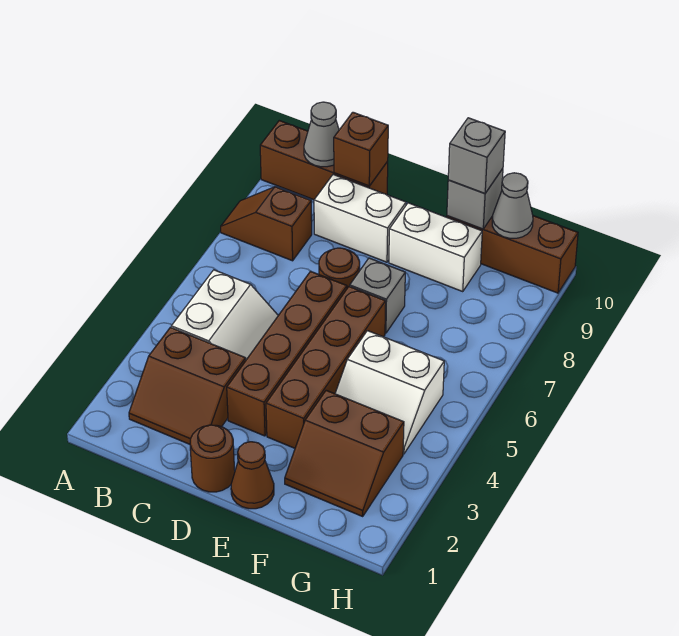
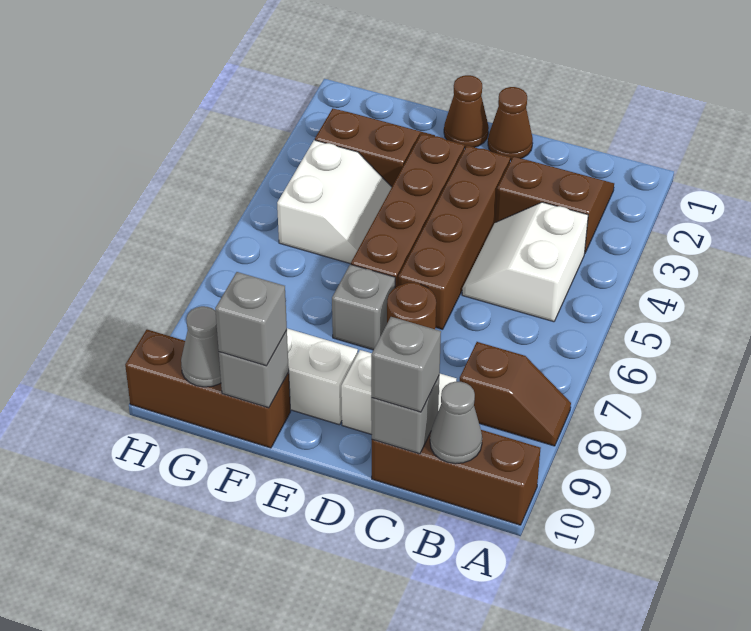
brown 1x1 brick [334,112,388,186] -> grey 1x1 brick [371,377,439,454]
none -> grey 1x1 brick [371,317,441,412]
brown 1x1 round brick [190,425,235,492] -> brown 1x1 cone [488,87,533,160]
white 2x2 slope [335,331,444,454] -> white 2x2 slope turned to [277,140,392,264]

